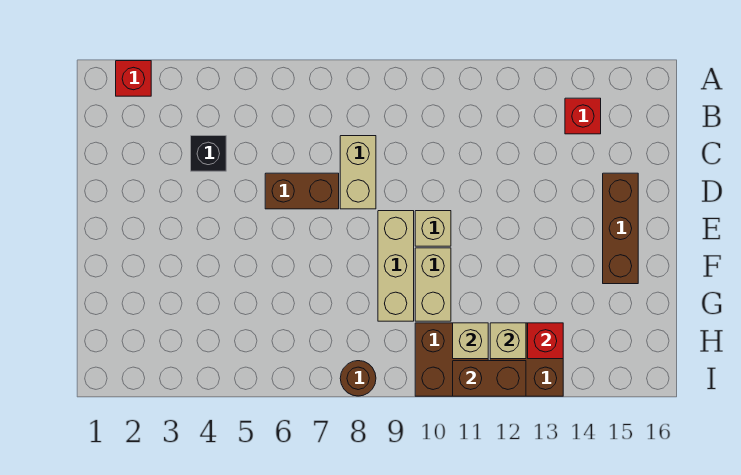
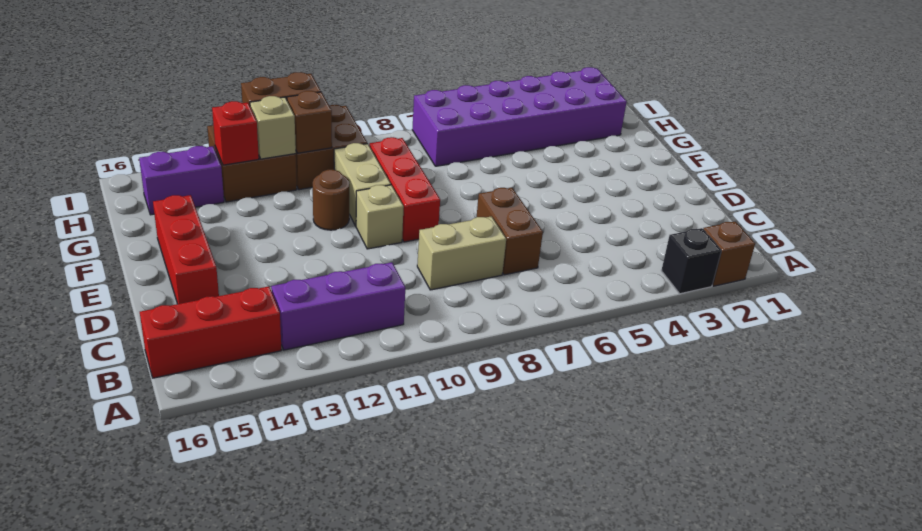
red 1x1 brick [116,61,151,96] -> brown 1x1 brick [703,221,755,286]
none -> purple 1x3 brick [271,262,405,350]
red 1x1 brick [565,98,601,134] -> red 1x3 brick [140,286,281,378]
black 1x1 brick [191,136,226,171] -> black 1x1 brick moved to [661,228,721,294]
tan 1x2 brick [340,136,376,209] -> tan 1x2 brick turned to [417,216,506,290]
brown 1x2 brick [265,173,339,209] -> brown 1x2 brick turned to [477,188,543,275]
brown 1x3 brick [603,173,638,284] -> red 1x3 brick [153,195,219,304]
tan 1x3 brick [378,211,414,321] -> red 1x3 brick [369,137,440,242]
none -> purple 2x6 brick [412,67,627,166]
tan 1x1 brick [453,323,488,359] -> brown 1x1 brick [287,91,332,153]
none -> purple 1x2 brick [139,146,224,215]
brown 1x1 round brick [340,361,376,396] -> brown 1x1 round brick moved to [313,170,349,230]

